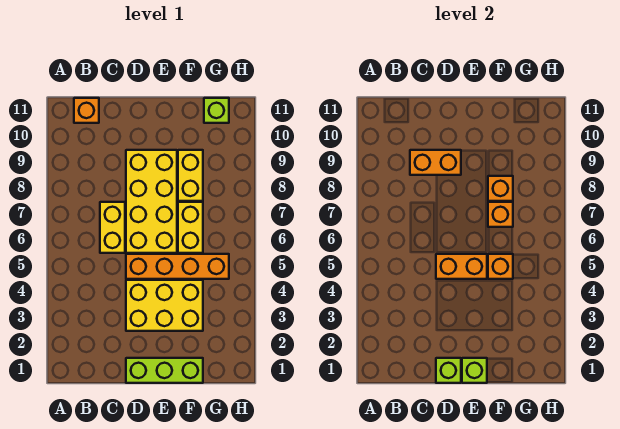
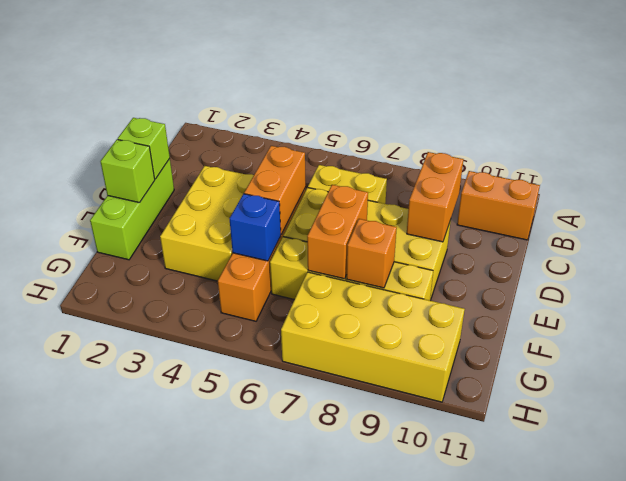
orange 1x1 brick [74,98,99,123] -> orange 1x2 brick [457,171,540,240]
orange 1x1 brick [488,254,513,279] -> blue 1x1 brick [230,194,281,261]
orange 1x1 brick [488,202,513,227] -> orange 1x2 brick [307,185,368,279]
none -> yellow 2x4 brick [281,272,465,402]
lime 1x1 brick [204,98,229,123] -> none

